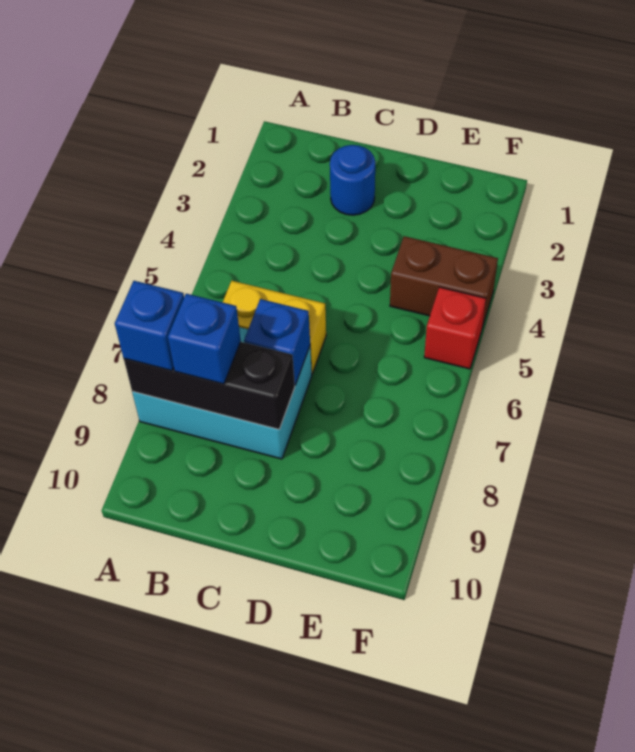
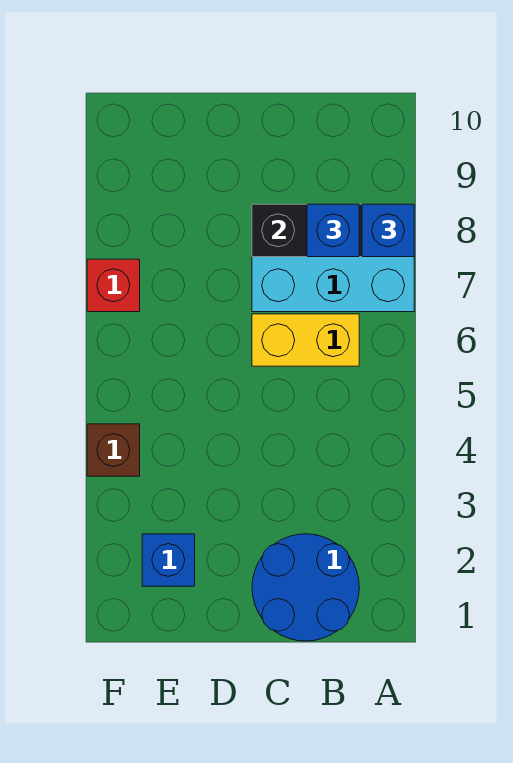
blue 1x1 round brick [330,145,375,215] -> blue 2x2 round brick [252,534,359,641]
blue 1x1 brick [244,299,310,385] -> blue 1x1 brick moved to [142,534,195,586]
brown 1x2 brick [390,236,498,328] -> brown 1x1 brick [87,424,140,476]
red 1x1 brick [424,287,486,369] -> red 1x1 brick moved to [87,259,140,312]

